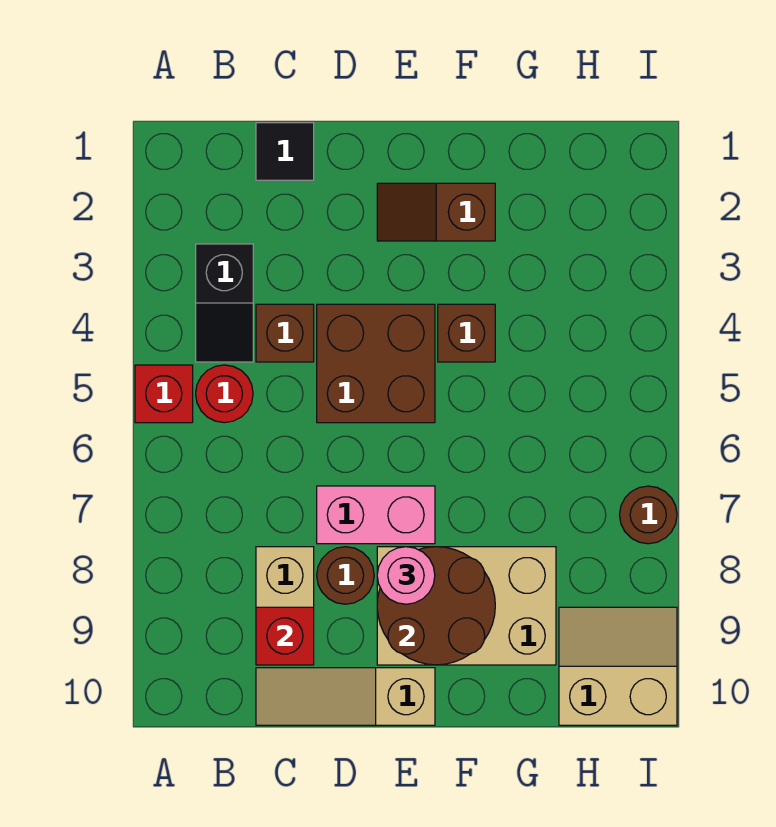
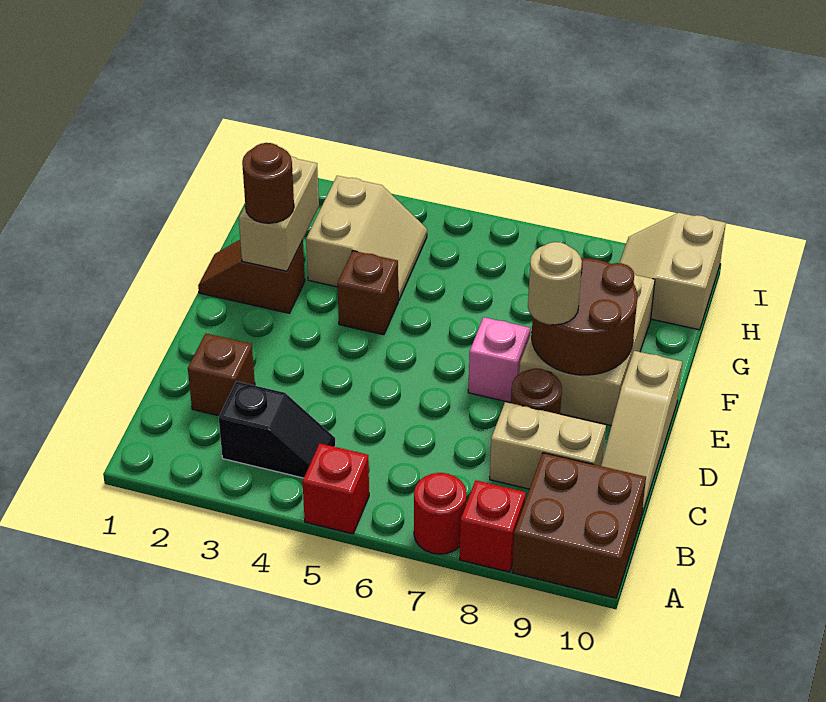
red 1x1 round brick [196,365,253,423] -> red 1x1 round brick moved to [414,473,467,554]
black 1x1 tile [256,123,314,180] -> none
brown 1x1 brick [256,304,314,362] -> brown 1x1 brick moved to [188,333,255,416]
red 1x1 brick [256,607,314,665] -> red 1x1 brick moved to [460,480,526,572]
brown 2x2 brick [317,304,435,423] -> brown 2x2 brick moved to [512,453,646,598]
pink 1x2 brick [317,486,435,544] -> pink 1x1 brick [468,317,530,403]
brown 1x2 slope [377,183,495,241] -> brown 1x2 slope turned to [198,240,305,313]
pink 1x1 round brick [377,547,435,604] -> tan 1x1 round brick [528,242,582,325]
none -> tan 1x2 brick [239,156,319,271]
none -> tan 2x2 slope [306,176,427,300]
brown 1x1 round brick [620,486,677,544] -> brown 1x1 round brick moved to [242,143,294,223]

